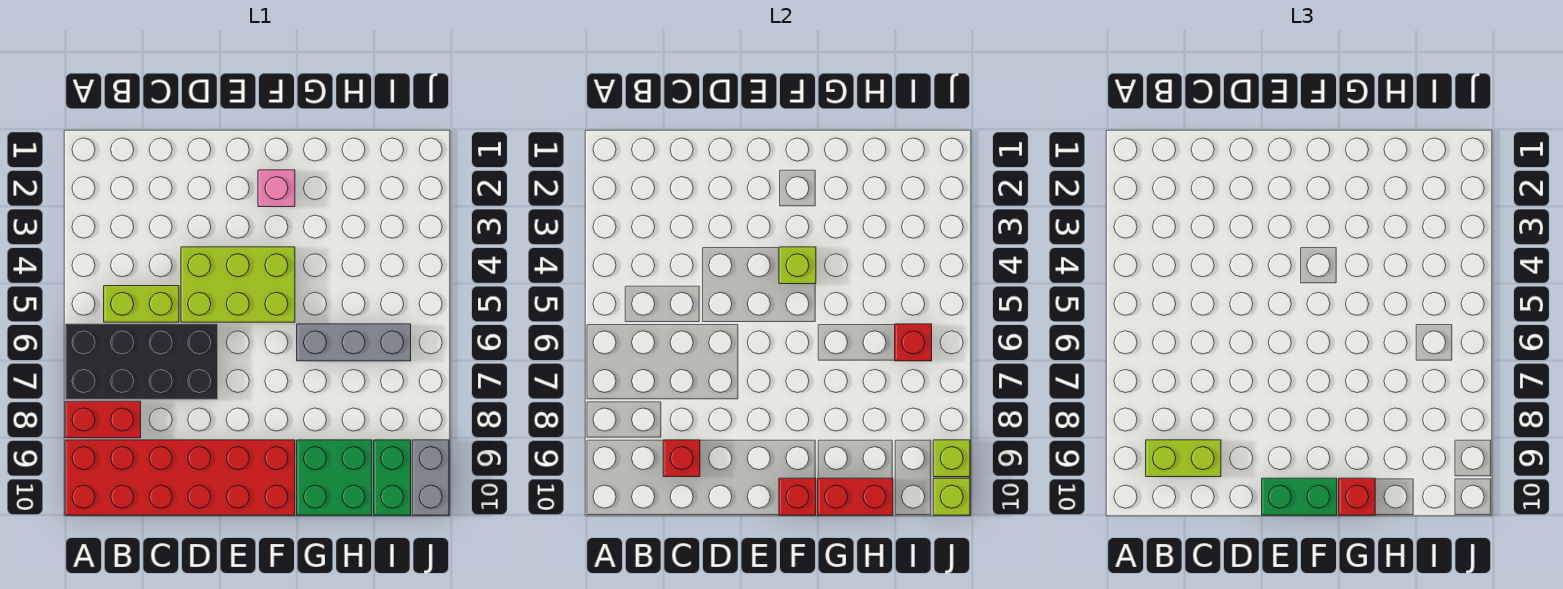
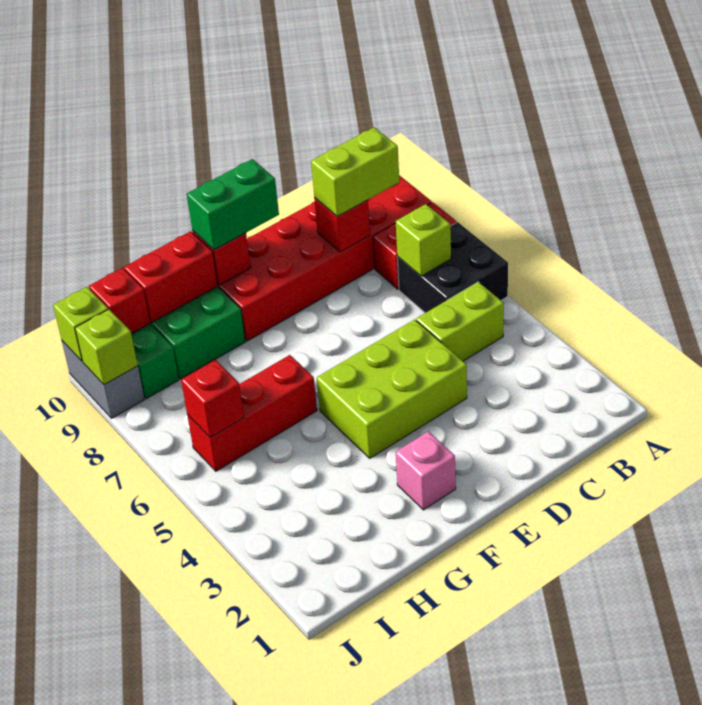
black 2x4 brick [65,324,218,399] -> black 2x2 brick [397,222,508,313]
lime 1x1 brick [779,247,816,284] -> lime 1x1 brick moved to [395,204,451,276]
grey 1x3 brick [297,324,411,361] -> red 1x3 brick [187,355,317,471]
red 1x1 brick [1339,478,1375,515] -> red 1x1 brick moved to [89,268,150,334]

